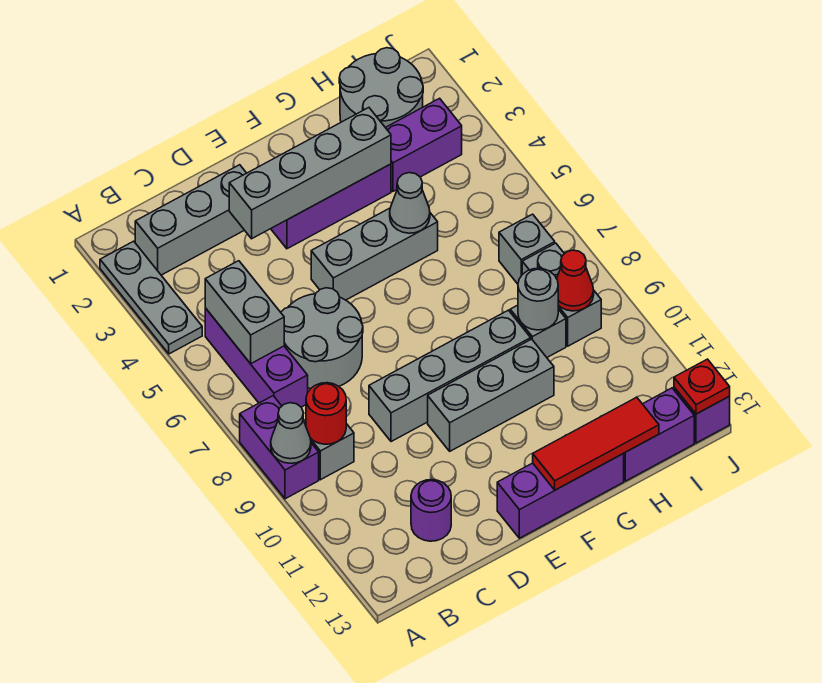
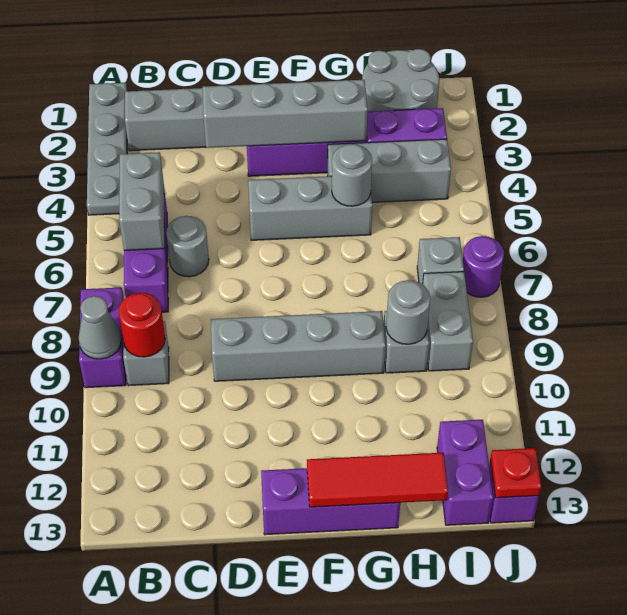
grey 1x3 plate [100,241,202,354] -> grey 1x4 plate [87,83,127,215]
grey 2x2 round brick [281,288,363,389] -> grey 1x1 round brick [166,216,209,277]
purple 1x1 round brick [411,480,451,541] -> purple 1x1 round brick moved to [463,236,504,297]
grey 1x3 brick [428,339,554,451] -> grey 1x3 brick moved to [328,139,451,202]
grey 1x1 cone [390,173,430,233] -> grey 1x1 round brick [332,144,372,206]
purple 1x2 brick [623,388,694,481] -> purple 1x2 brick turned to [437,420,493,525]
red 1x1 cone [557,250,594,311] -> none

